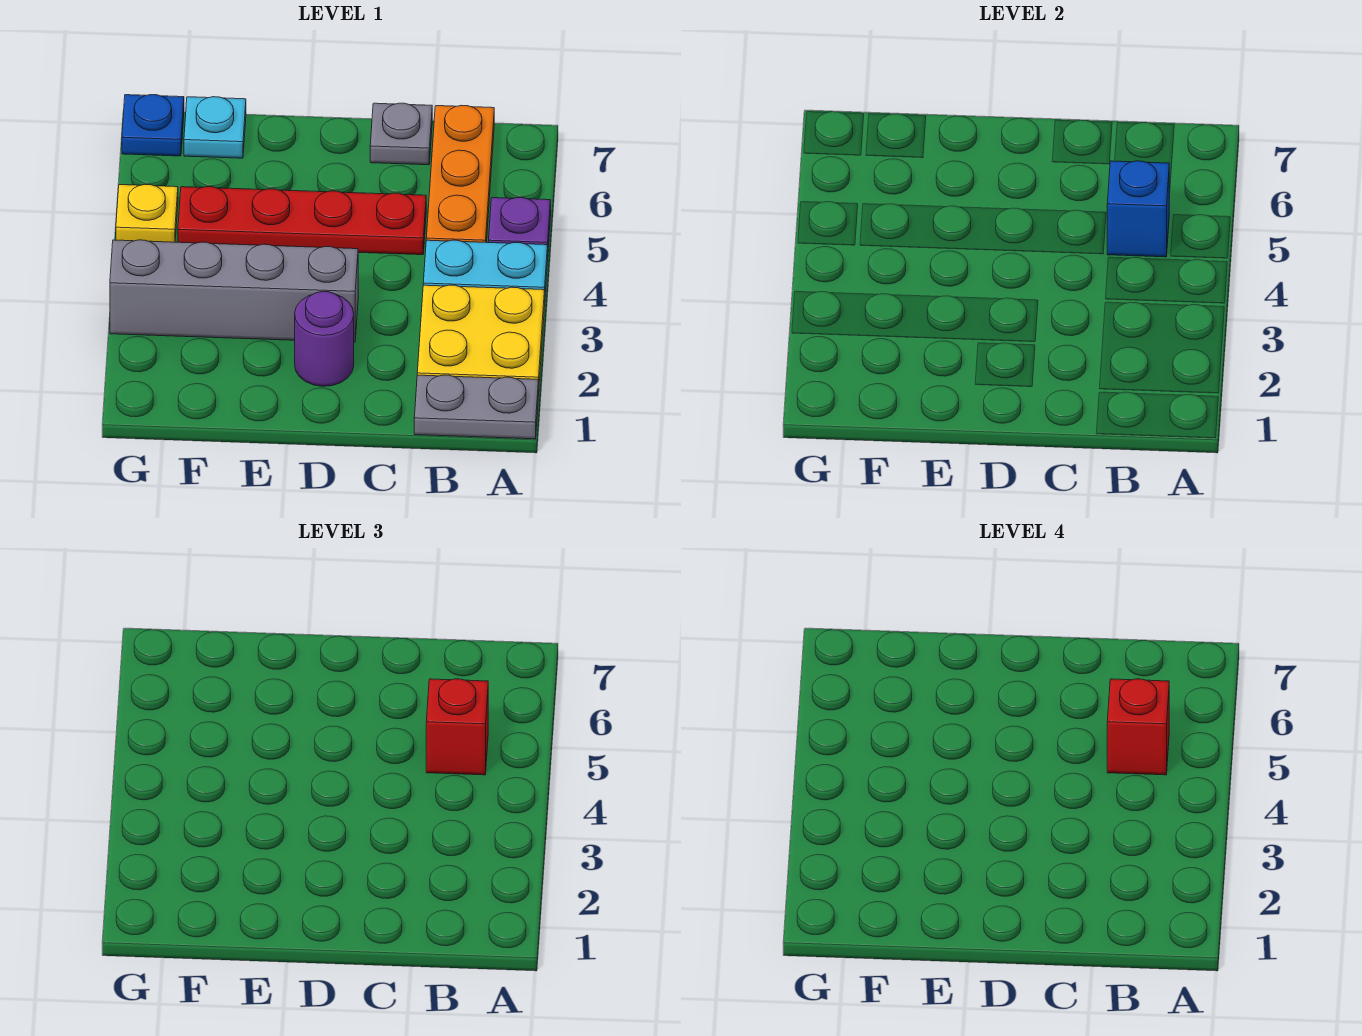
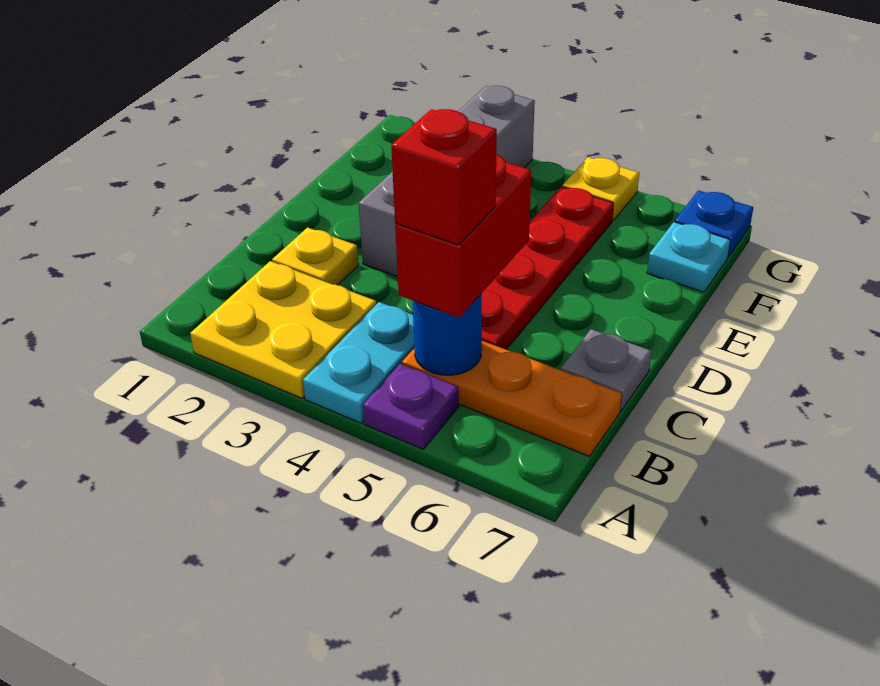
grey 1x2 plate [414,375,539,439] -> none
blue 1x1 brick [1107,161,1169,257] -> blue 1x1 round brick [412,293,482,375]
red 1x1 brick [426,679,488,775] -> red 1x2 brick [395,154,531,318]
none -> yellow 1x1 plate [272,228,359,285]
purple 1x1 round brick [295,292,354,386] -> none

